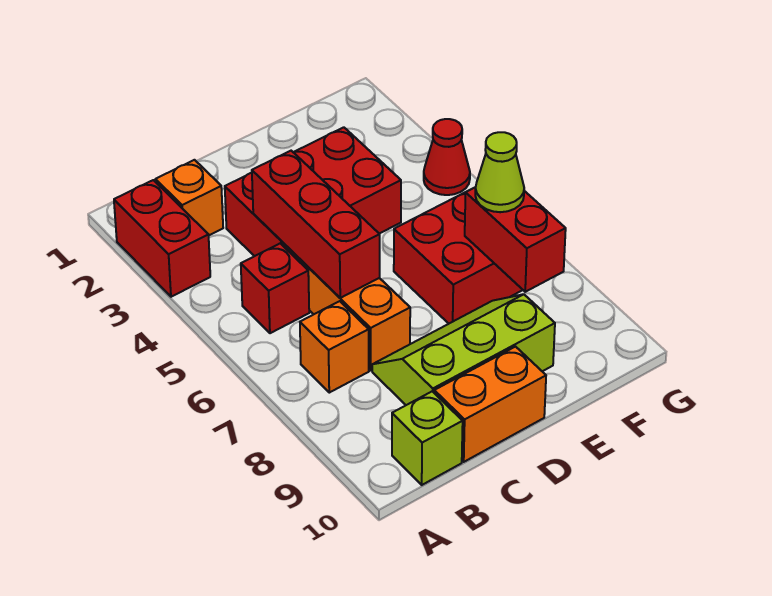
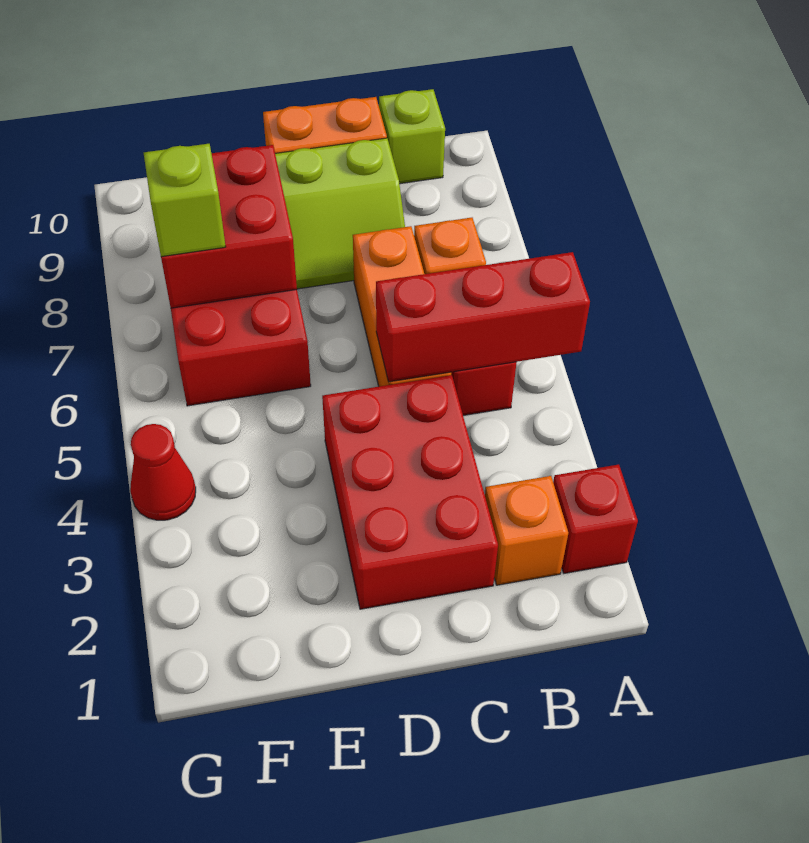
red 1x2 brick [114,180,210,297] -> red 1x1 brick [553,465,638,573]
red 2x3 brick [225,127,401,256] -> red 2x3 brick turned to [322,375,498,609]
red 1x3 brick [252,151,380,298] -> red 1x3 brick turned to [376,252,590,382]
red 1x2 brick [465,187,566,292] -> red 2x2 brick [161,145,297,308]
lime 1x1 cone [475,132,524,212] -> lime 1x1 brick [144,144,226,257]

